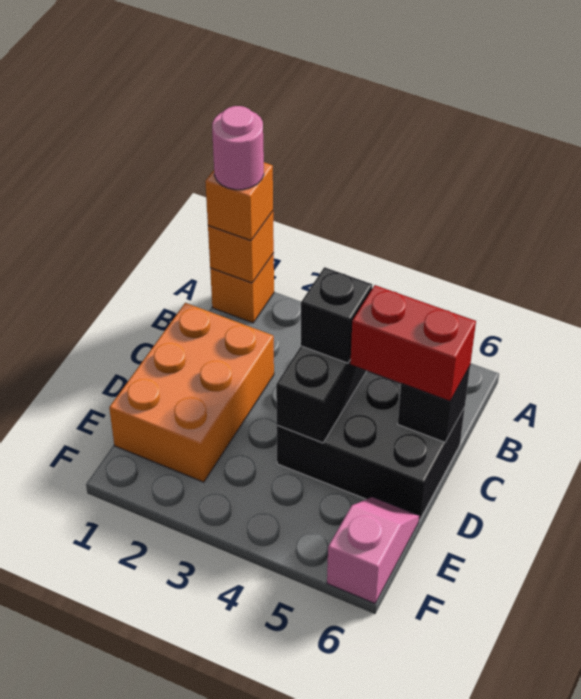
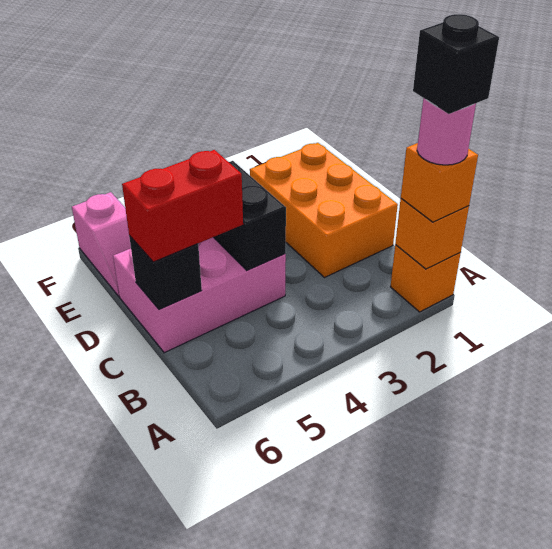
black 2x3 brick [277,371,465,520] -> pink 2x3 brick [113,237,286,353]
black 1x1 brick [301,267,372,363] -> black 1x1 brick moved to [413,14,499,114]

